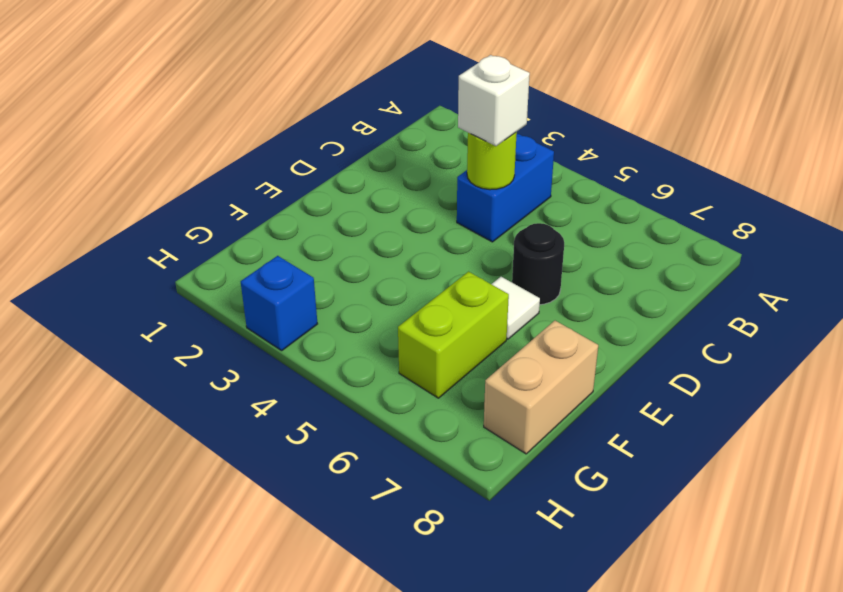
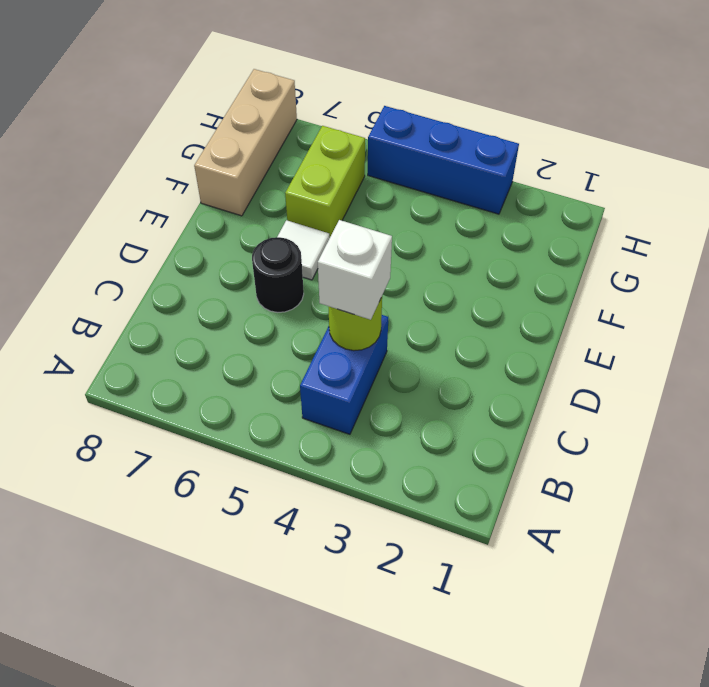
tan 1x2 brick [484,321,598,454] -> tan 1x3 brick [194,69,297,216]
blue 1x1 brick [241,256,318,351] -> blue 1x3 brick [368,106,519,214]

